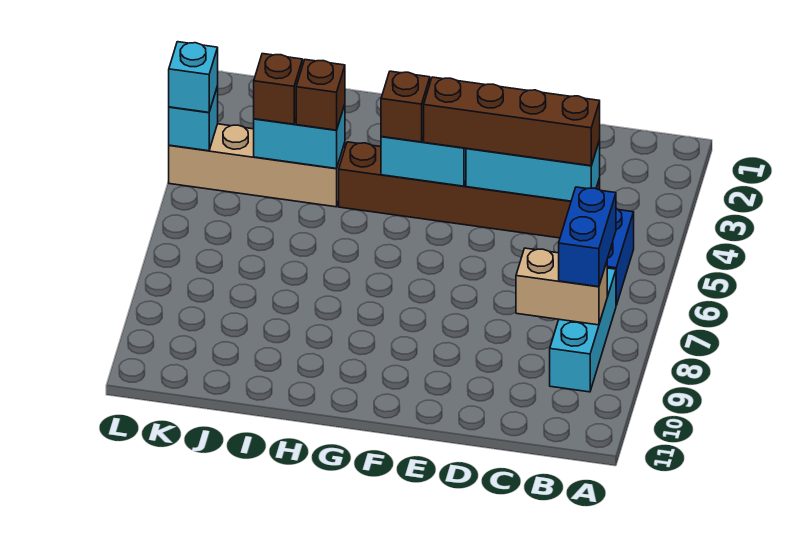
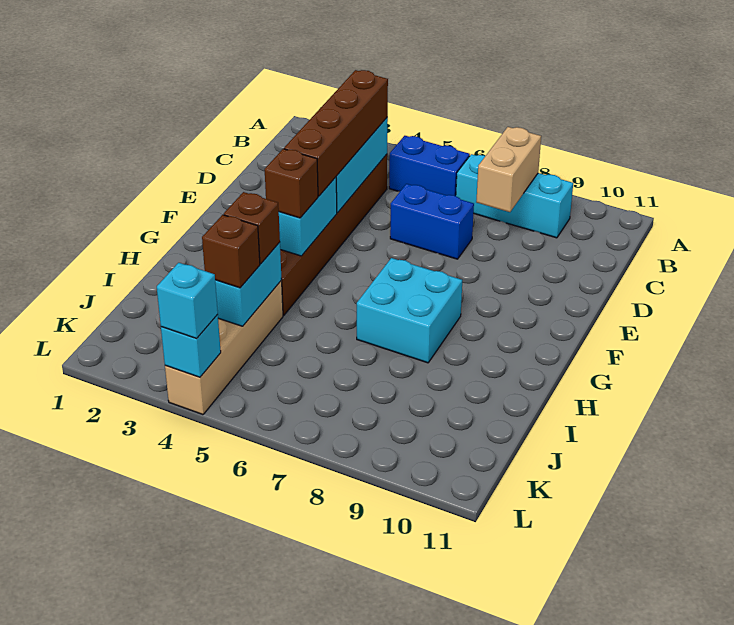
blue 1x2 brick [559,187,616,287] -> blue 1x2 brick moved to [390,184,474,259]
none -> cyan 2x2 brick [357,258,462,363]

